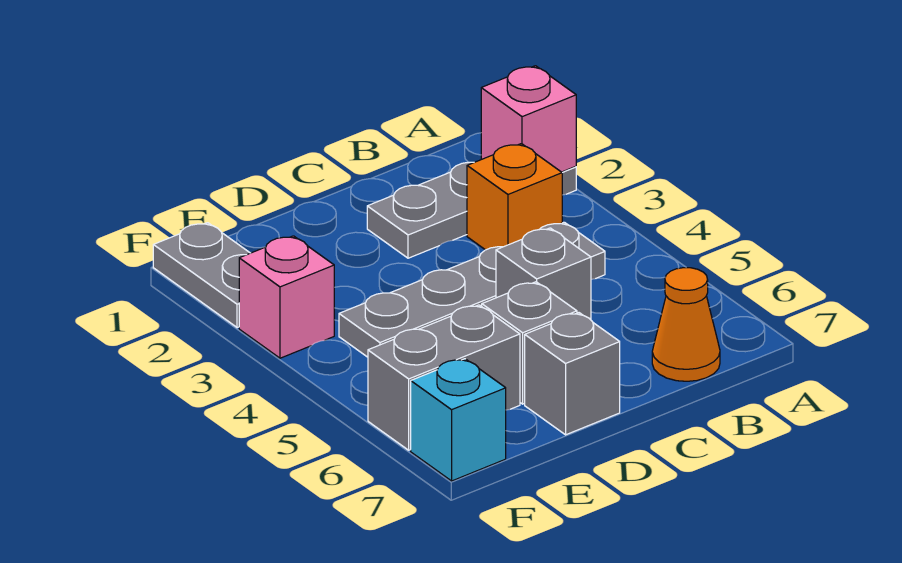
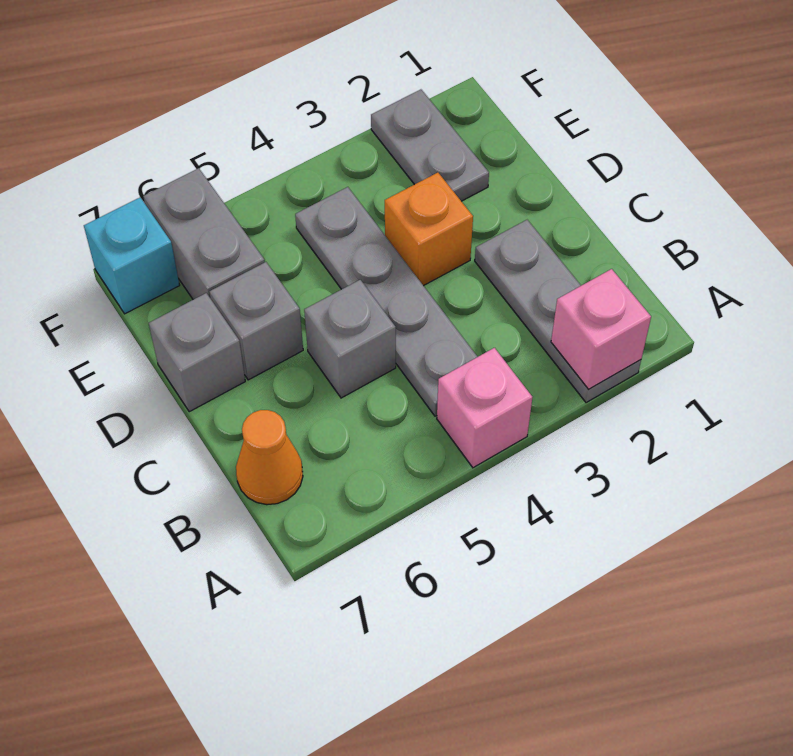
orange 1x1 brick [467,144,562,250] -> orange 1x1 brick moved to [385,173,473,286]
grey 1x2 plate [153,223,250,328] -> grey 1x2 plate turned to [371,90,489,201]
pink 1x1 brick [239,236,334,358] -> pink 1x1 brick moved to [437,348,532,468]

